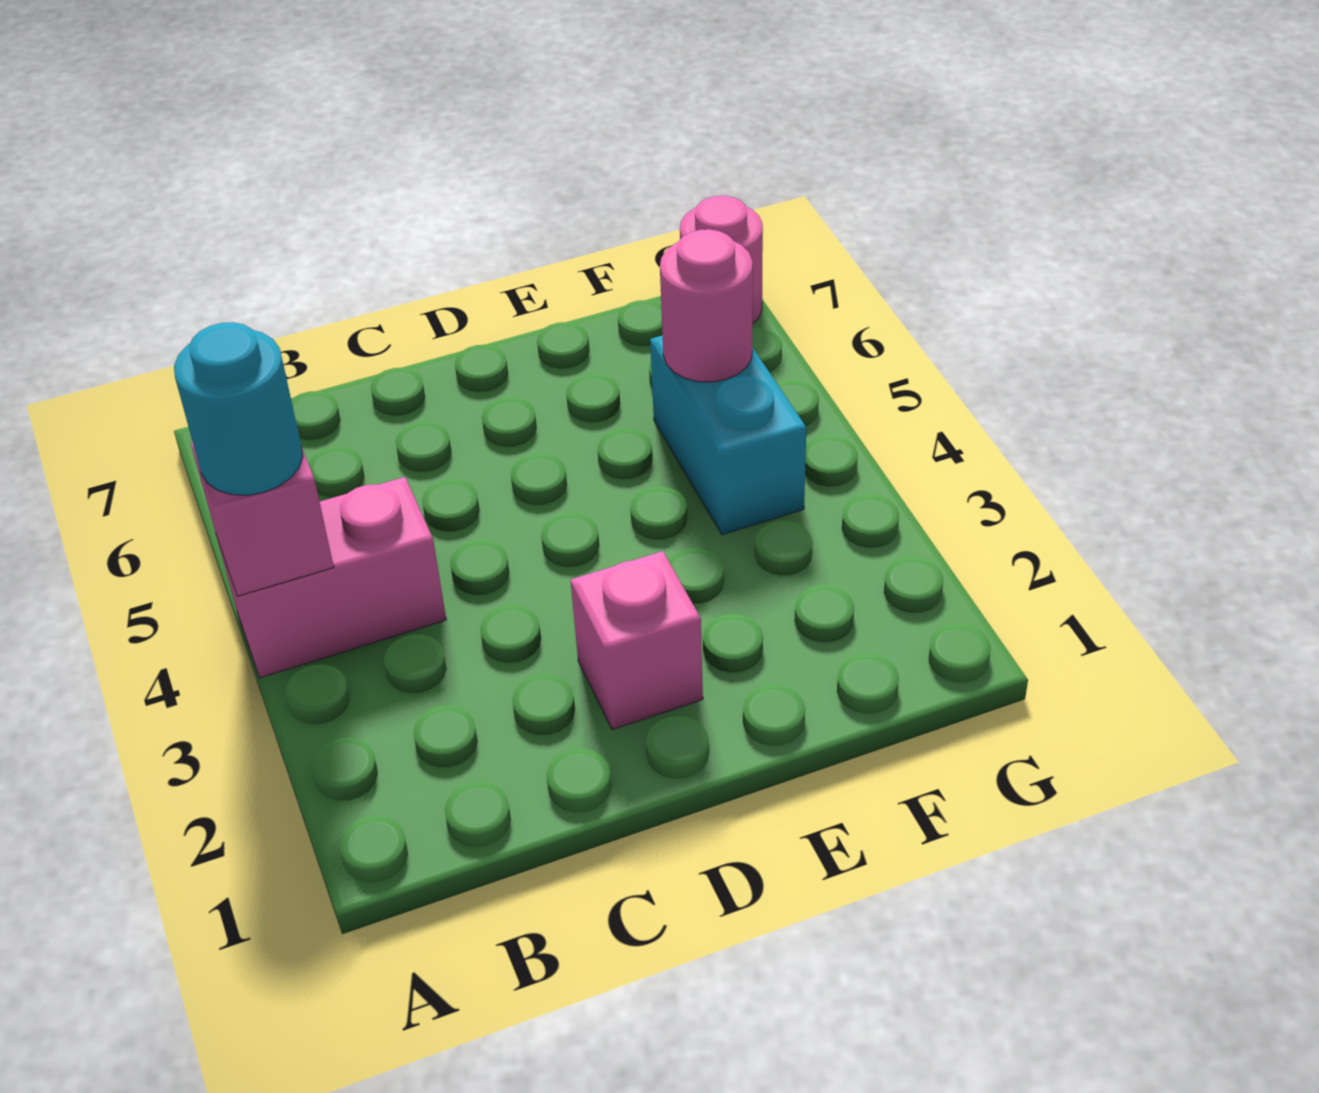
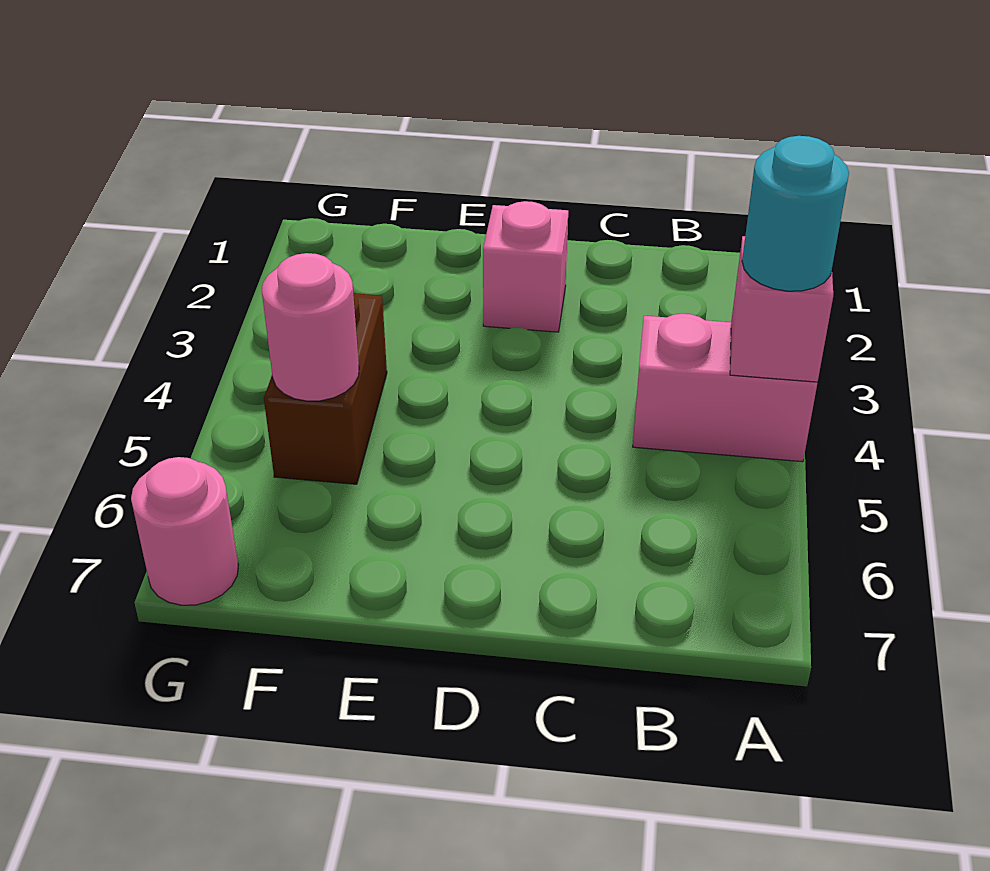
cyan 1x2 brick [650,335,806,535] -> brown 1x2 brick [264,293,387,484]

